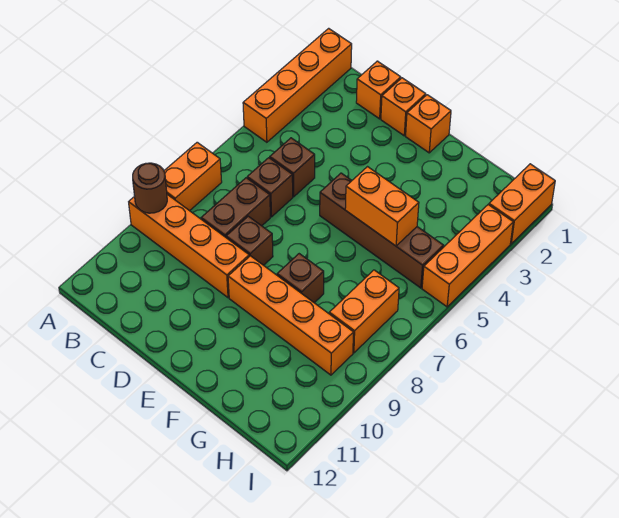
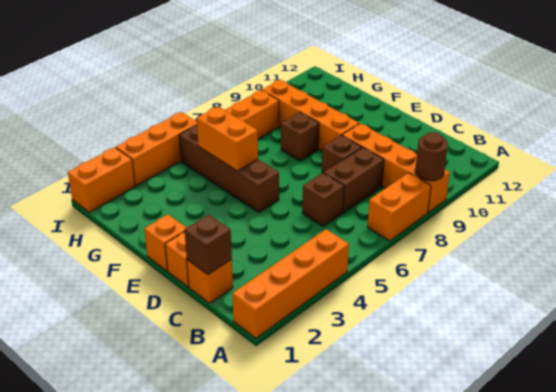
brown 1x1 brick [270,138,315,197] -> brown 1x1 brick moved to [184,214,232,275]

